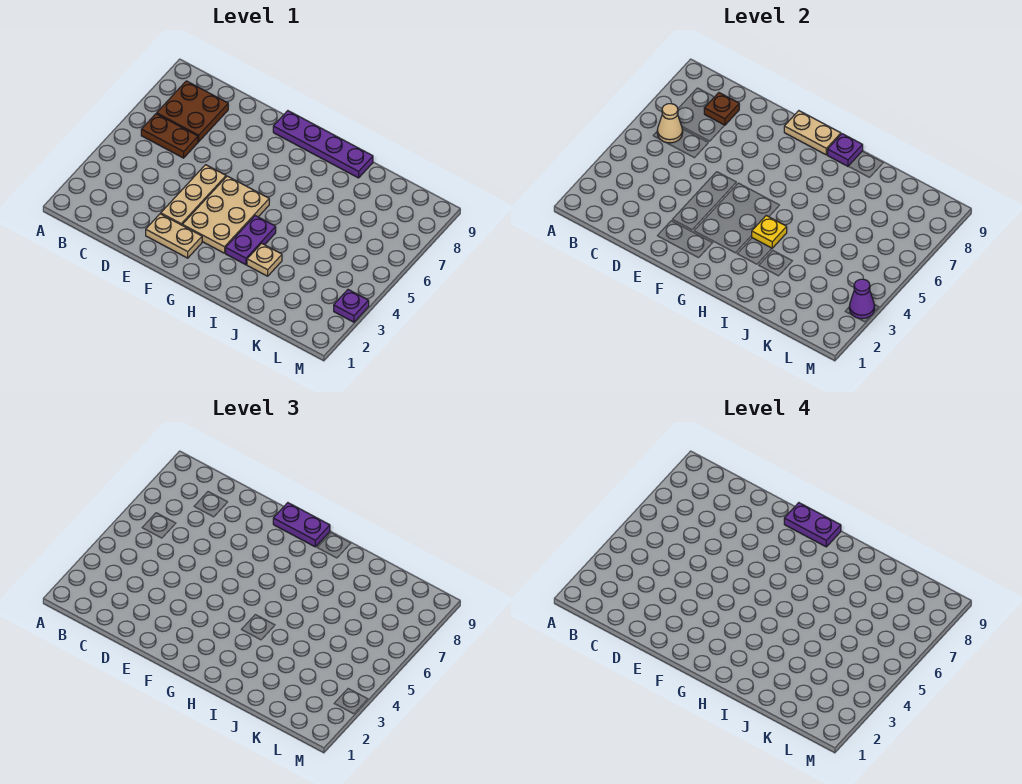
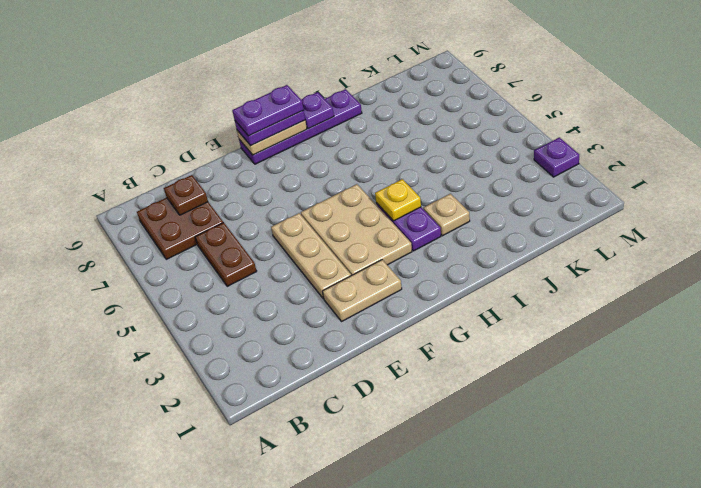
brown 1x2 plate [141,114,198,158] -> brown 1x2 plate turned to [195,222,257,286]
tan 1x1 cone [657,104,683,143] -> none
purple 1x1 cone [849,279,875,319] -> none

